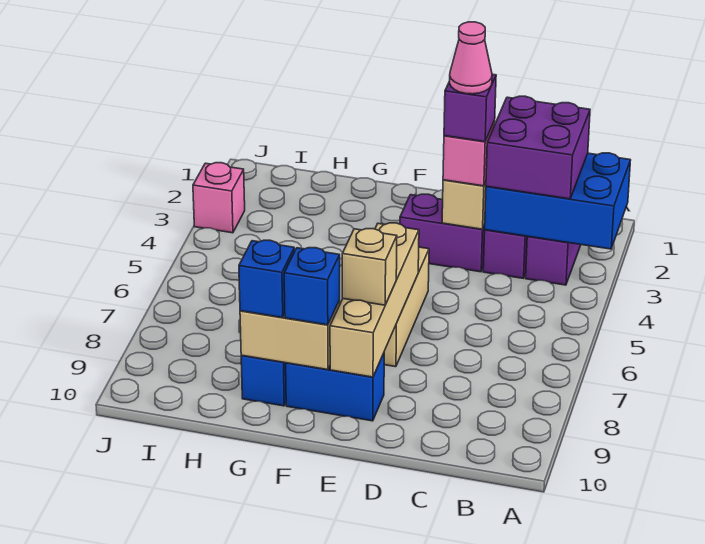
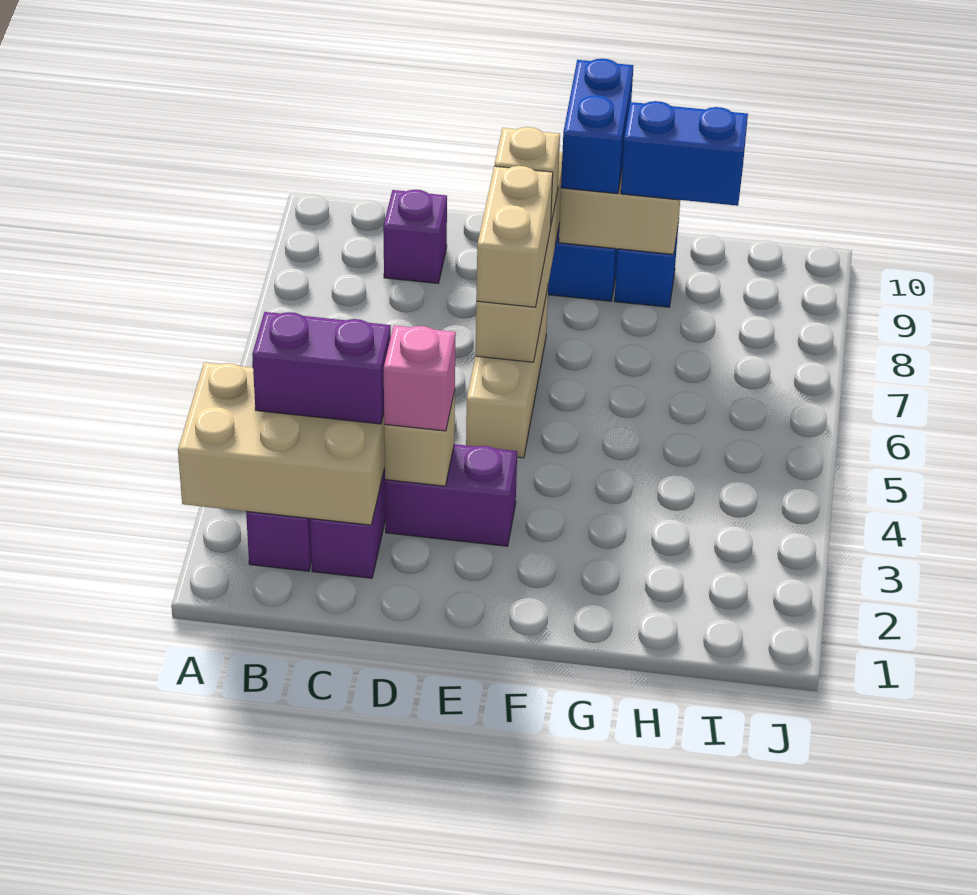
blue 2x3 brick [485,153,630,249] -> tan 2x3 brick [178,362,385,525]
purple 2x2 brick [486,96,590,199] -> purple 1x2 brick [252,312,391,424]
purple 1x1 brick [444,74,496,142] -> purple 1x1 brick moved to [383,190,447,283]
pink 1x1 cone [449,22,492,94] -> none
none -> tan 1x2 brick [476,166,553,307]
blue 1x1 brick [284,248,340,325] -> blue 1x2 brick [561,59,633,194]
blue 1x1 brick [239,240,295,318] -> blue 1x2 brick [621,101,748,206]
pink 1x1 brick [193,163,245,233] -> none

